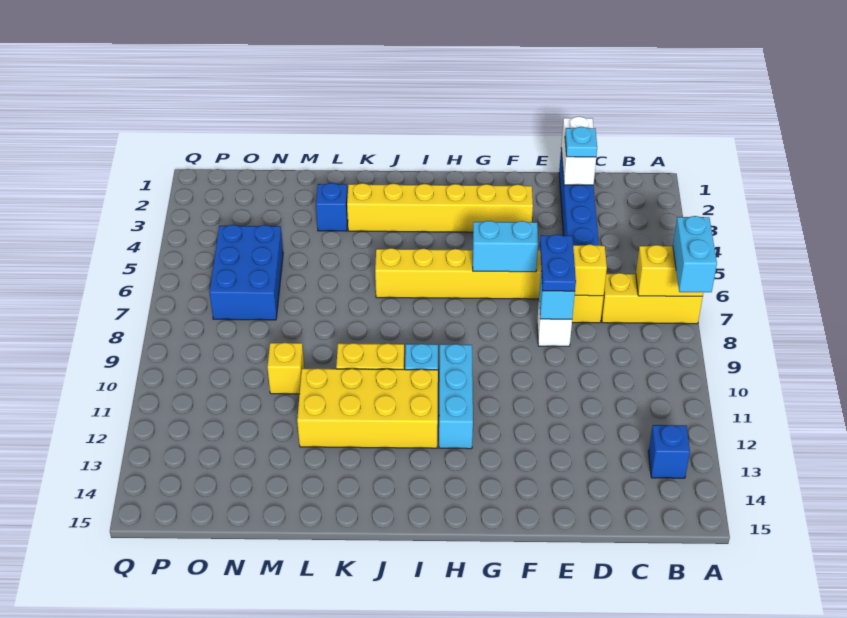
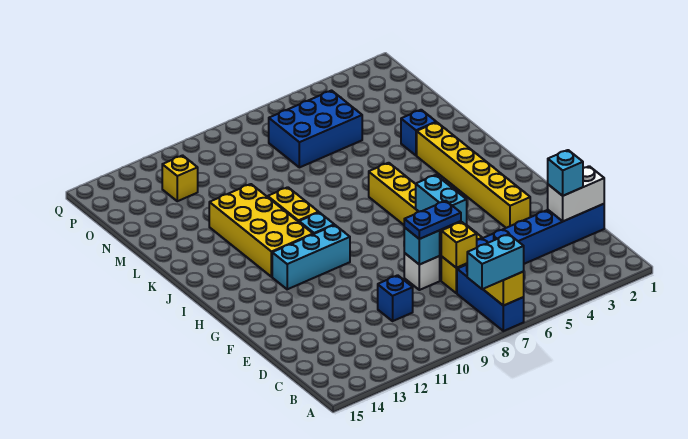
yellow 1x3 brick [601,273,703,324] -> blue 1x3 brick [457,265,524,331]
blue 1x1 brick [648,425,690,478] -> blue 1x1 brick moved to [378,275,413,321]
cyan 1x1 plate [565,127,597,157] -> cyan 1x1 brick [548,150,583,196]
yellow 1x1 brick [268,343,304,394] -> yellow 1x1 brick moved to [162,155,198,201]

